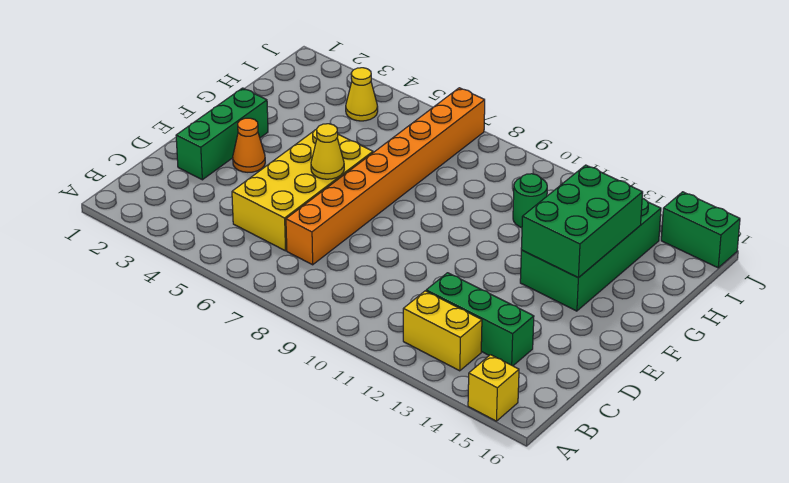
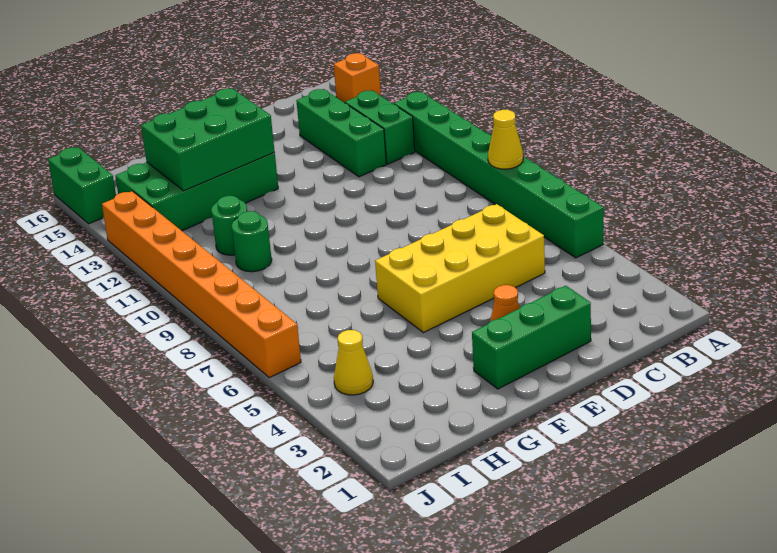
none -> green 1x8 brick [394,92,603,258]
yellow 1x1 brick [468,355,519,421] -> orange 1x1 brick [334,53,381,103]
yellow 1x2 brick [403,291,482,371] -> green 1x2 brick [345,91,415,164]
orange 1x8 brick [286,88,485,265] -> orange 1x8 brick turned to [102,191,301,378]
yellow 1x1 cone [311,124,344,179] -> yellow 1x1 cone moved to [488,110,523,169]
none -> green 1x1 round brick [232,211,272,272]

